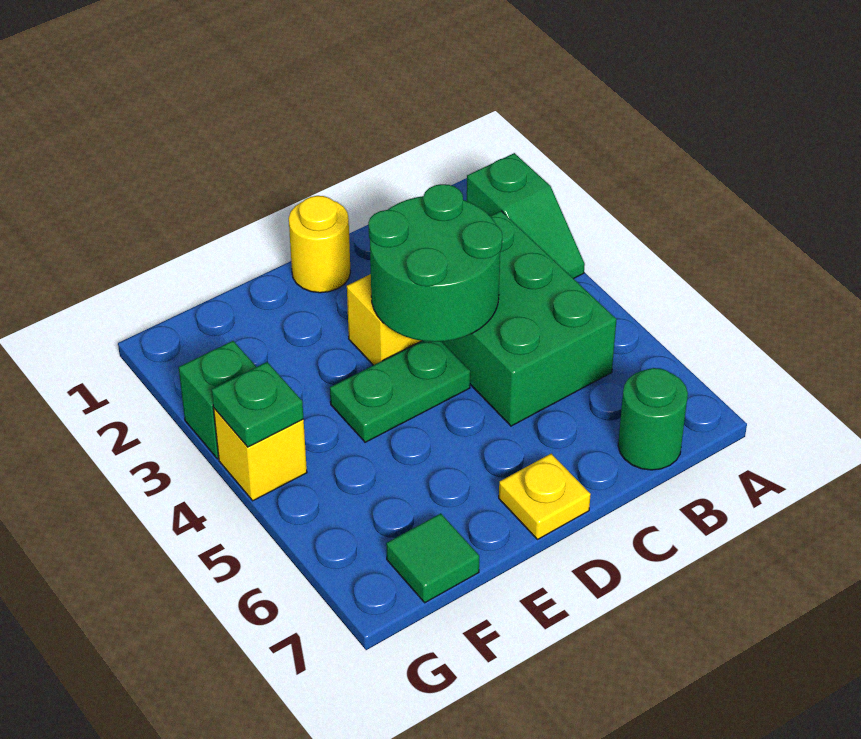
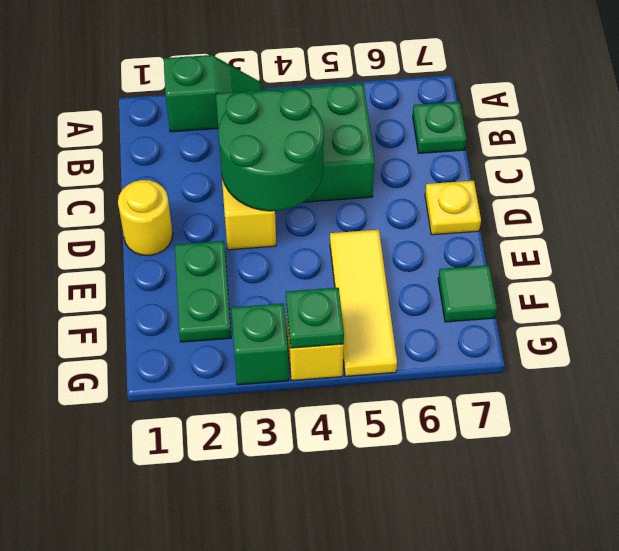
green 1x1 round brick [618,368,688,470] -> green 1x1 plate [413,102,466,153]
green 1x2 plate [330,341,470,442] -> green 1x2 plate moved to [175,241,231,342]
none -> yellow 1x3 tile [330,230,397,376]

